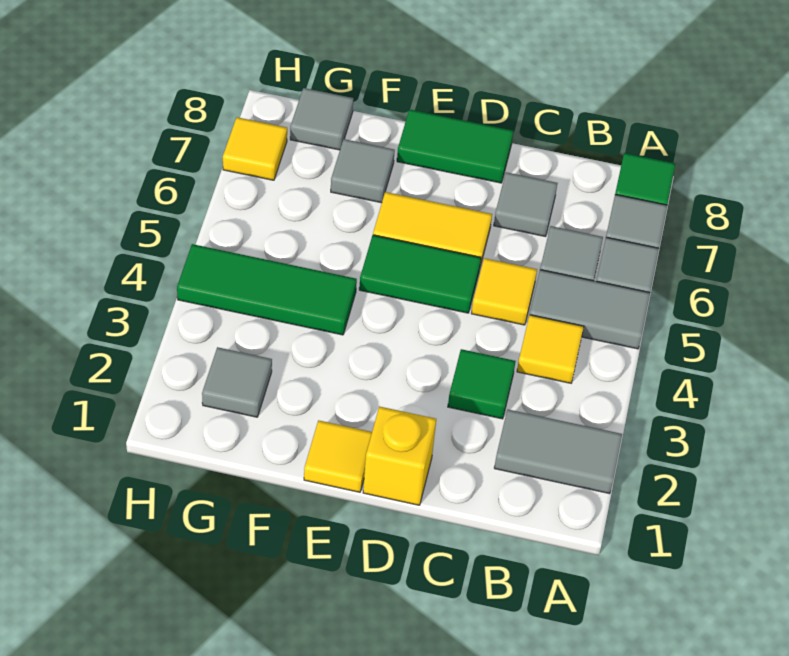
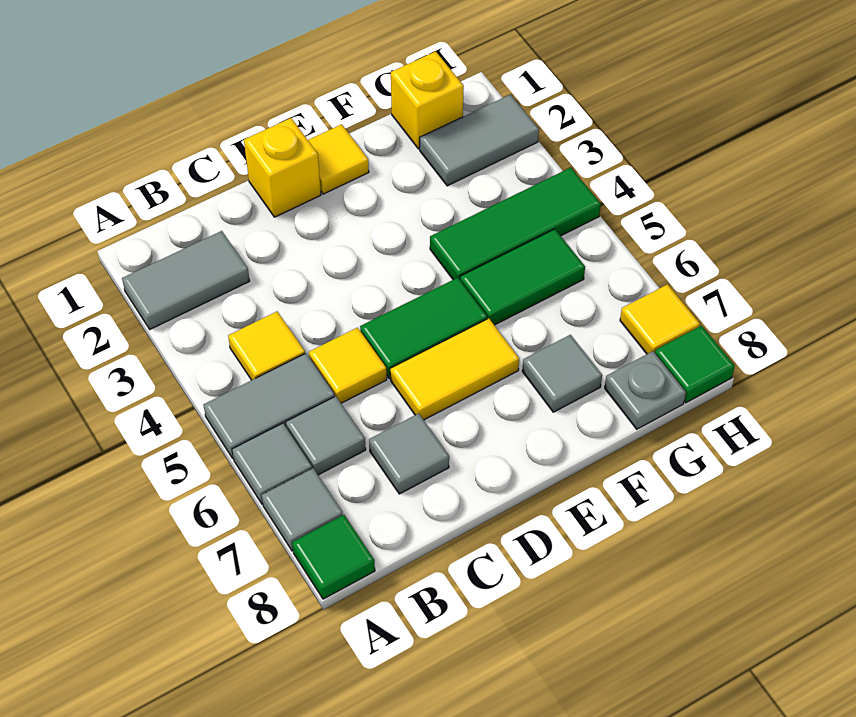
green 1x1 tile [448,349,516,419] -> green 1x1 tile moved to [655,326,735,403]
green 1x2 tile [397,109,513,183] -> green 1x2 tile moved to [460,229,585,325]
none -> yellow 1x1 brick [391,51,464,149]
grey 1x1 tile [202,347,272,417] -> grey 1x2 tile [420,95,539,186]
grey 1x1 tile [290,88,353,150] -> grey 1x1 plate [605,351,686,429]

